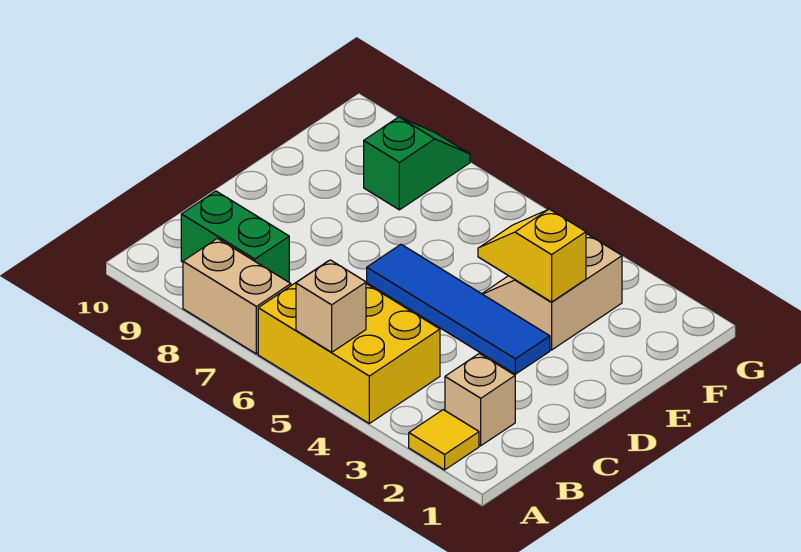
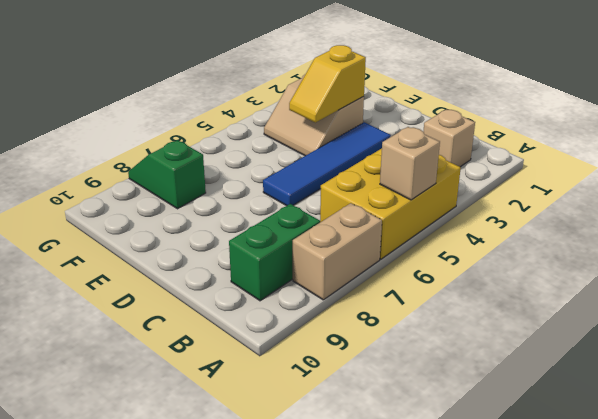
yellow 1x1 tile [409,410,479,470] -> none

